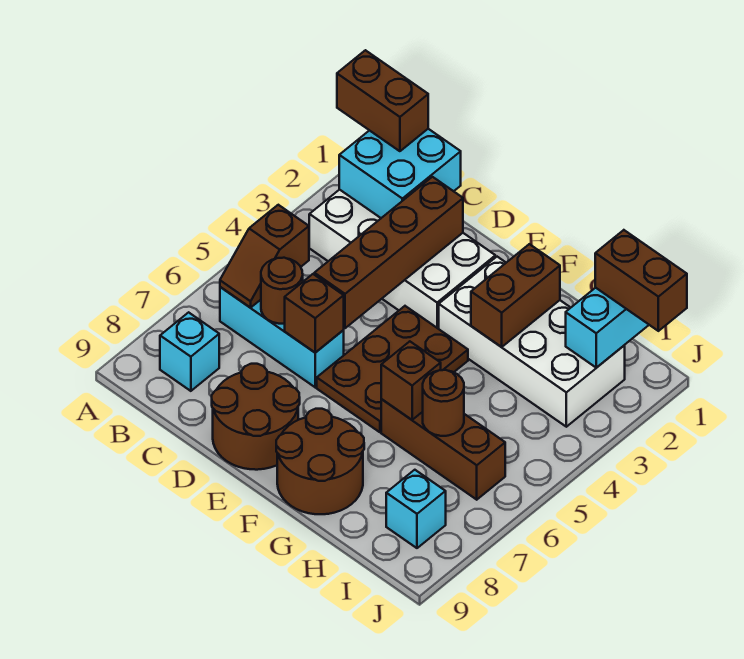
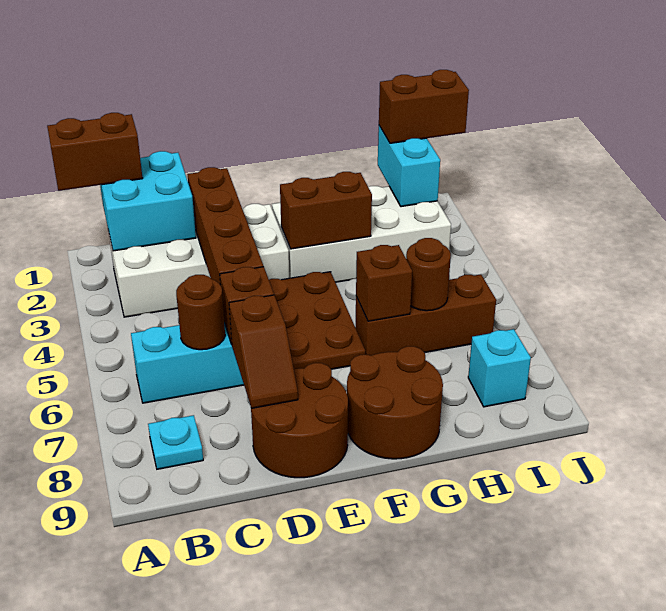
brown 1x2 slope [220,205,309,308] -> brown 1x2 slope moved to [229,295,298,408]
cyan 1x1 brick [160,312,219,391] -> cyan 1x1 plate [148,415,203,469]
brown 1x2 brick [471,244,560,347] -> brown 1x2 brick turned to [280,172,372,249]

